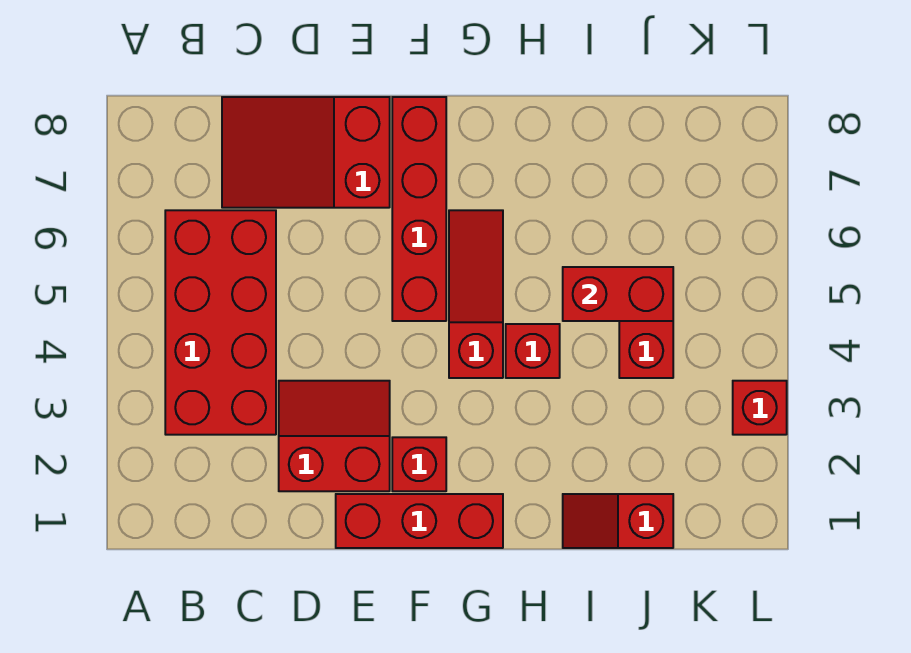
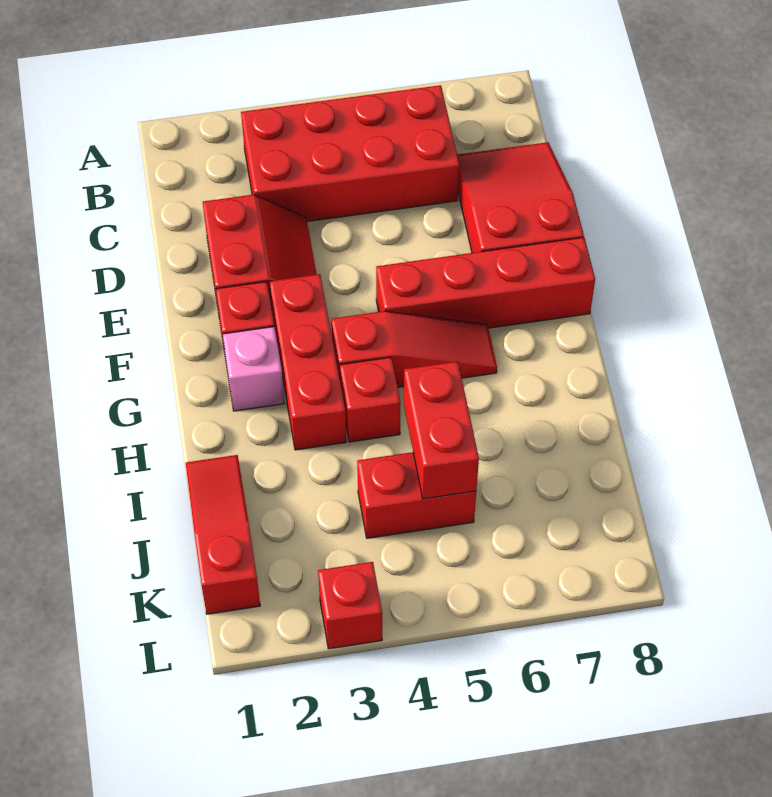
red 1x3 brick [336,494,503,548] -> red 1x3 brick moved to [270,274,346,450]
none -> pink 1x1 brick [223,327,284,411]
red 1x2 slope [563,494,673,548] -> red 1x3 slope [186,455,260,614]

